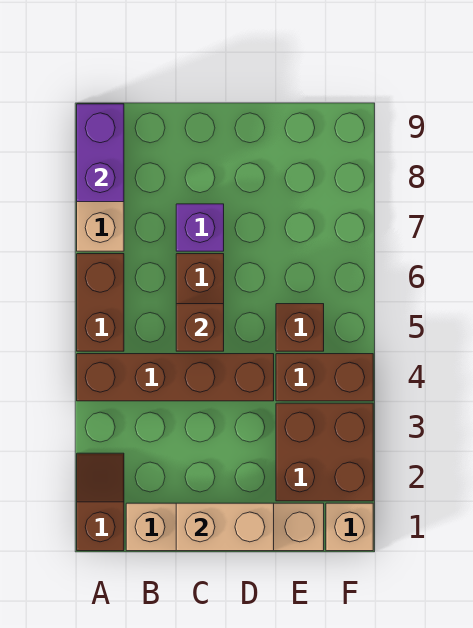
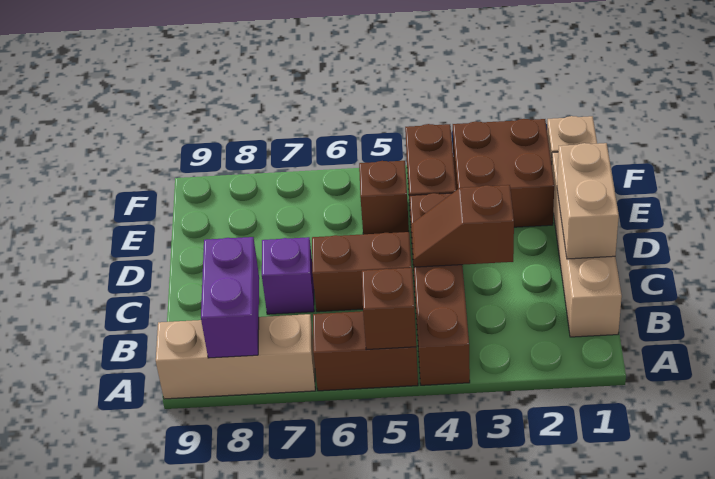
brown 1x2 slope [77,453,124,551] -> brown 1x2 slope moved to [411,185,514,267]
purple 1x2 brick [77,104,124,202] -> purple 1x2 brick turned to [201,237,259,358]
brown 1x1 brick [176,304,224,351] -> brown 1x1 brick moved to [362,268,416,350]

